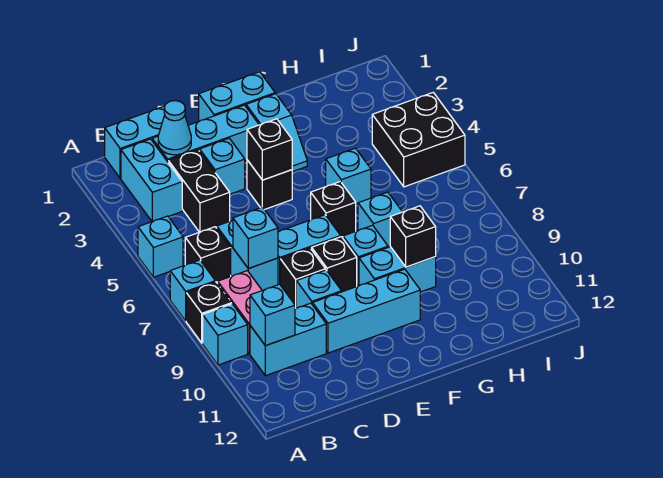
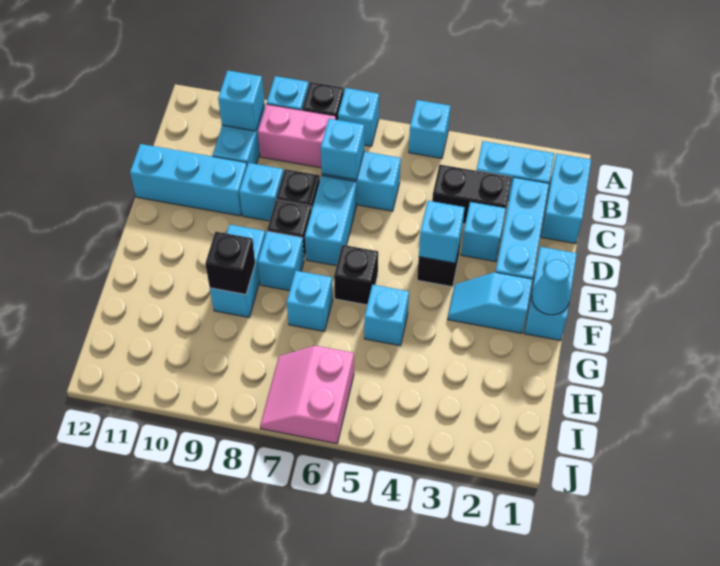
black 1x1 brick [185,227,231,282] -> none
cyan 1x1 cone [158,101,191,155] -> cyan 1x1 cone moved to [532,260,570,315]
cyan 1x3 brick [313,269,420,353] -> cyan 1x3 brick turned to [130,144,247,216]
black 1x1 brick [247,119,292,180] -> cyan 1x1 brick [419,201,465,263]
black 2x2 brick [372,93,465,187] -> none
none -> pink 2x2 slope [260,346,354,444]

